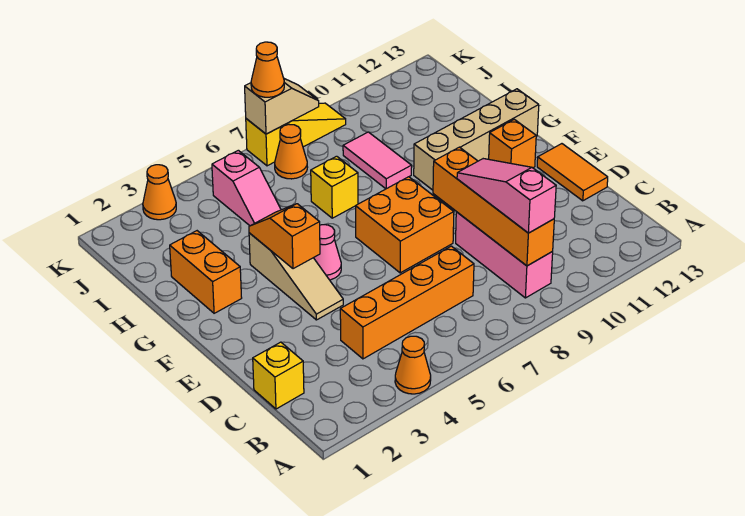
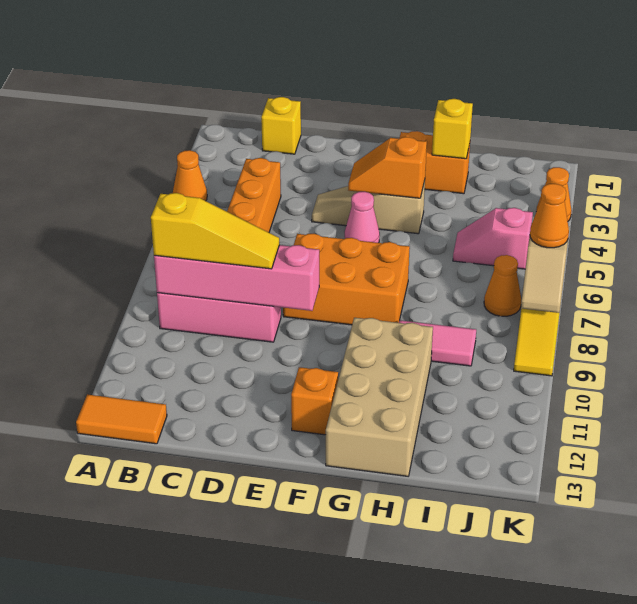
orange 1x4 brick [433,147,554,266] -> pink 1x4 brick [154,245,319,311]
pink 1x3 slope [457,159,556,233] -> yellow 1x3 slope [151,193,279,269]
orange 1x2 tile [537,144,608,201] -> orange 1x2 tile moved to [76,394,167,444]
orange 2x2 brick [356,177,454,273] -> orange 2x3 brick [283,234,410,325]
orange 1x2 slope [249,204,320,269] -> orange 1x2 slope turned to [348,137,427,198]
tan 1x4 brick [414,89,539,190] -> tan 2x4 brick [326,318,433,476]
yellow 1x1 brick [311,156,358,218] -> yellow 1x1 brick moved to [432,99,473,159]

